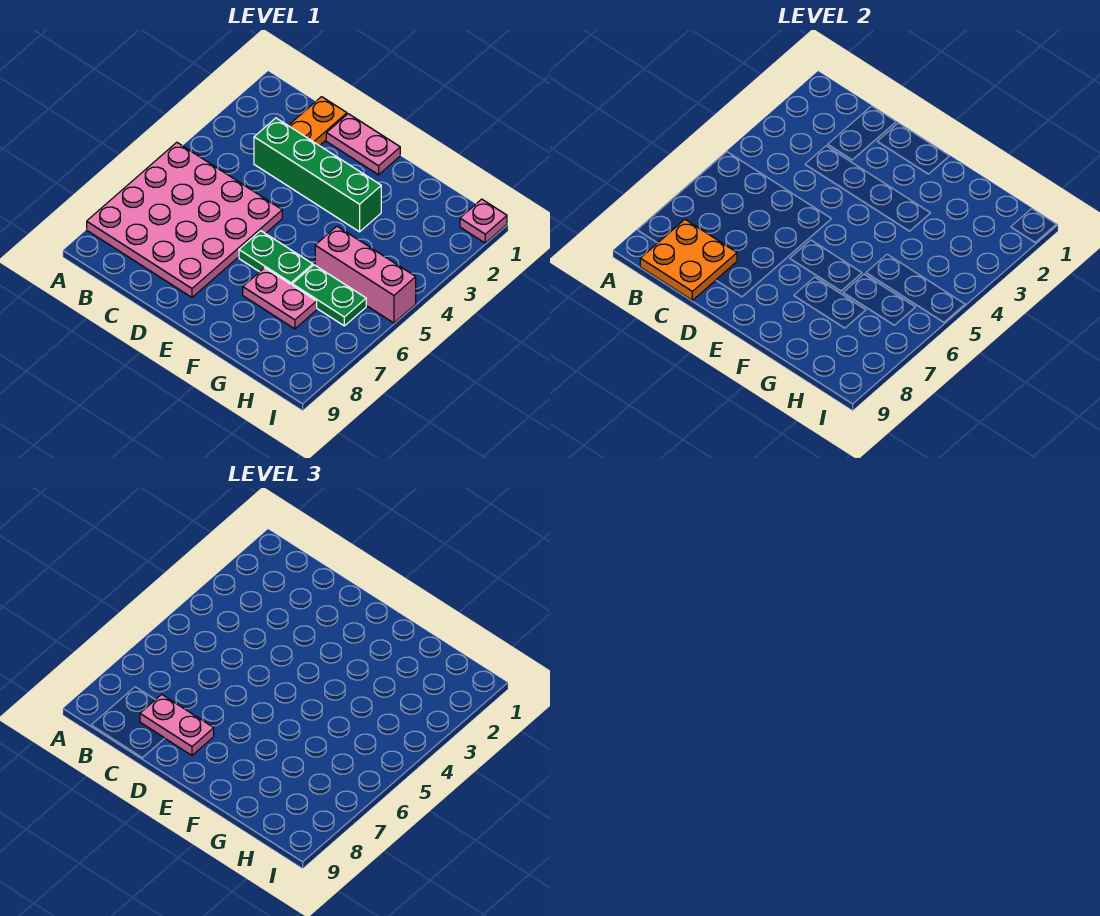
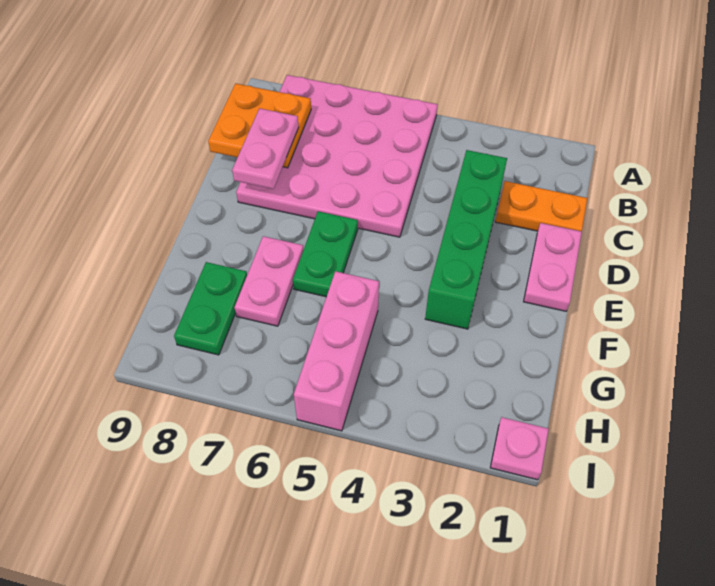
green 1x2 plate [292,265,366,326] -> green 1x2 plate moved to [174,262,247,355]

